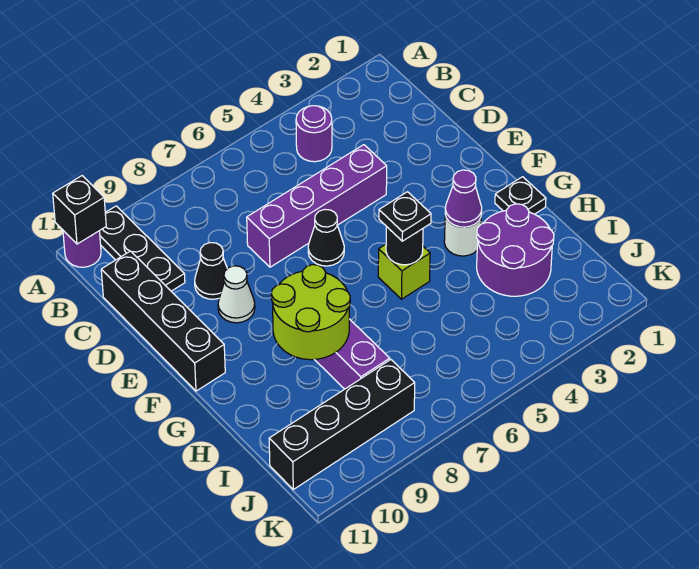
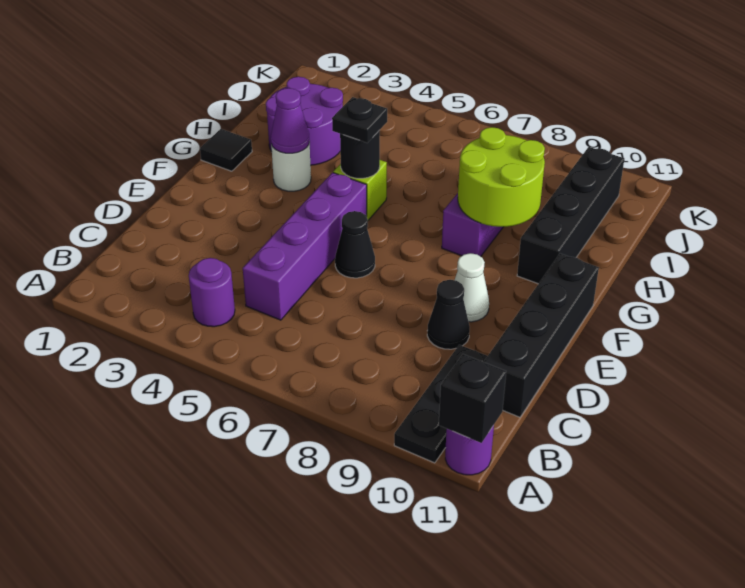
purple 1x4 brick [247,145,387,267] -> purple 1x4 brick turned to [243,173,367,320]
black 1x1 plate [495,177,546,214] -> black 1x1 tile [200,129,252,171]
black 1x4 brick [269,360,415,489] -> black 1x4 brick turned to [517,147,624,284]

